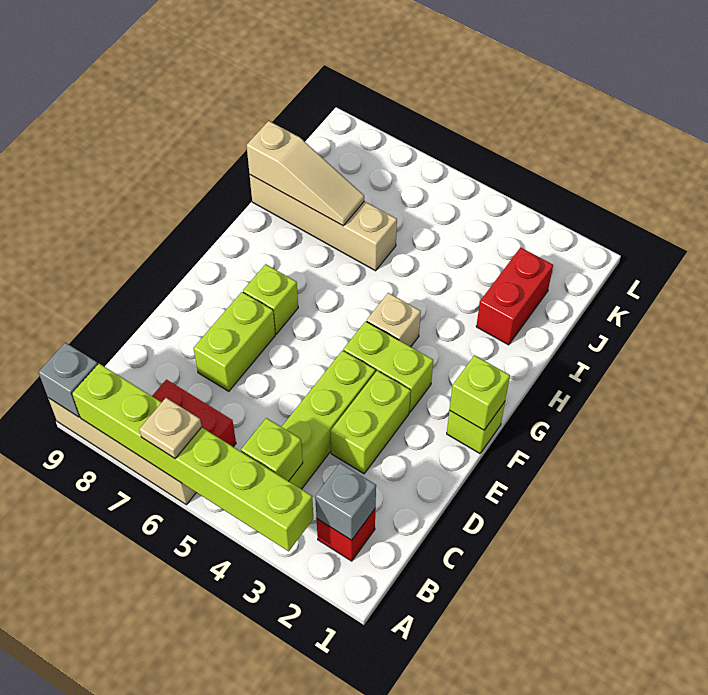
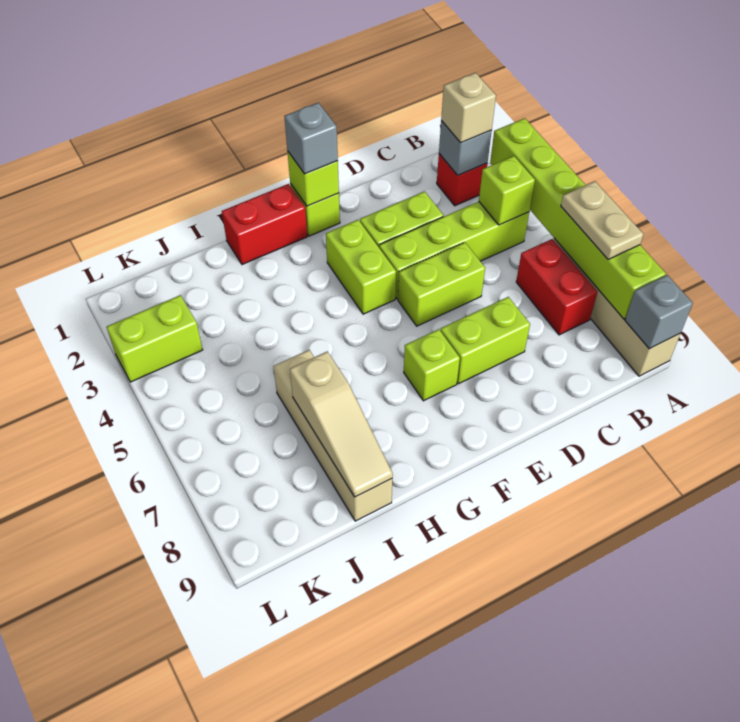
tan 1x1 plate [139,398,202,458] -> tan 1x2 plate [561,181,643,260]
none -> lime 1x2 brick [398,242,485,326]
none -> grey 1x1 brick [284,103,338,174]
tan 1x1 brick [367,293,421,347] -> tan 1x1 brick moved to [441,73,496,143]
red 1x2 brick [476,247,553,345] -> red 1x2 brick moved to [222,184,307,264]
tan 1x3 slope [247,121,364,226] -> tan 1x3 slope turned to [290,352,393,497]
none -> lime 1x2 brick [107,295,203,382]

